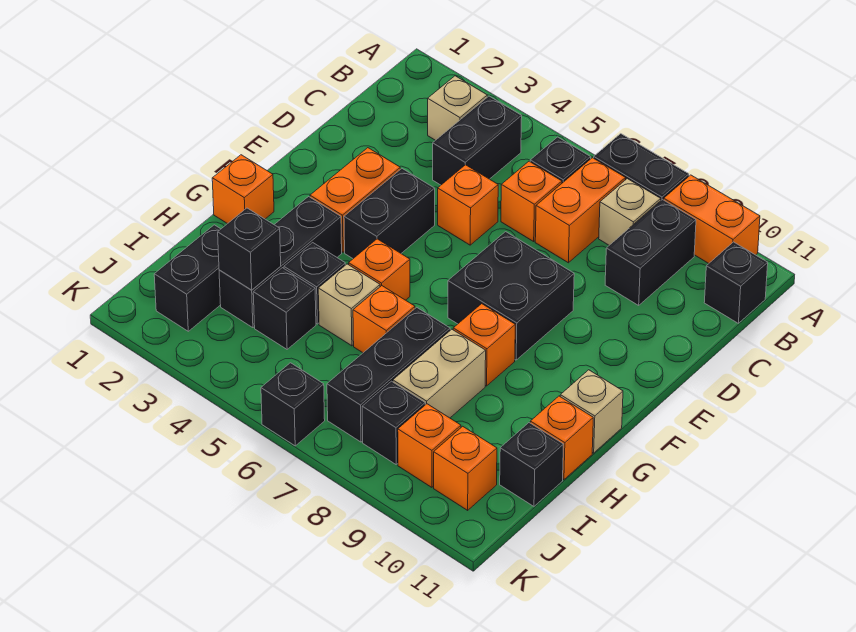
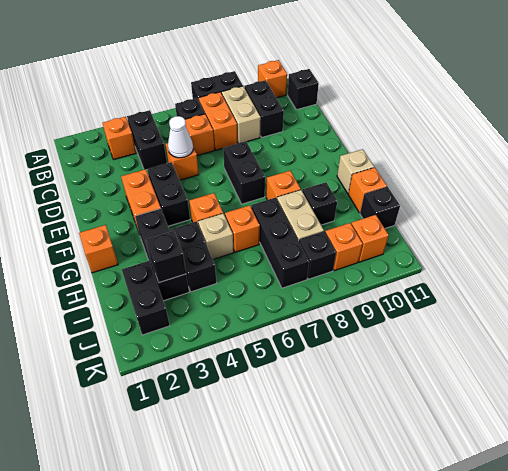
orange 1x2 brick [664,175,760,263] -> orange 1x1 brick [258,60,287,98]
tan 1x1 brick [428,76,487,140] -> orange 1x1 brick [102,117,136,159]
tan 1x1 brick [599,179,661,245] -> tan 1x2 brick [222,86,261,143]
none -> white 1x1 cone [168,116,193,158]
black 2x2 brick [448,232,574,360] -> black 1x2 brick [223,141,265,204]
black 1x1 brick [261,363,325,446] -> black 1x1 brick moved to [302,182,337,225]

